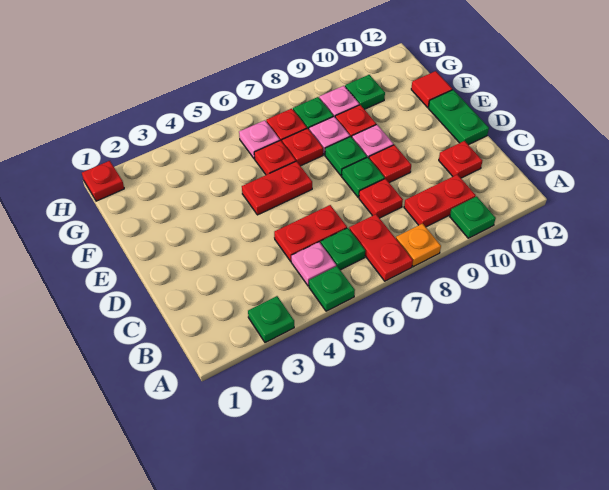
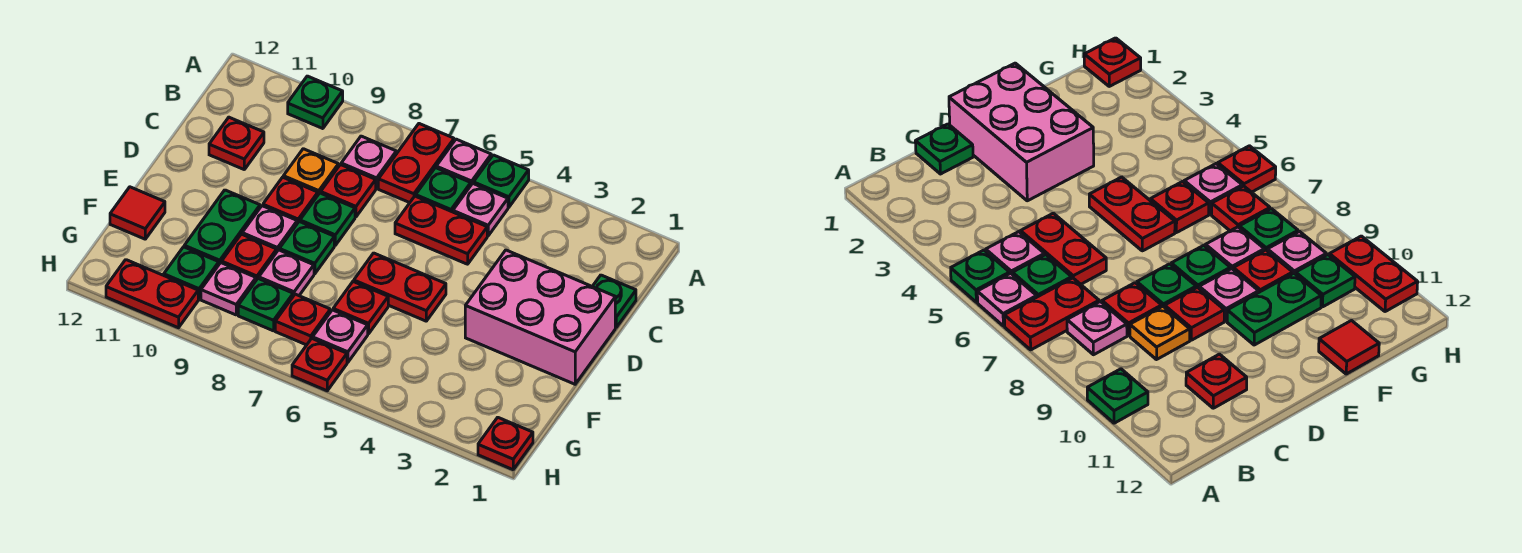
green 1x1 plate [248,296,294,343] -> green 1x1 plate moved to [592,275,636,327]
none -> pink 1x1 plate [436,139,491,185]
orange 1x1 plate [396,223,441,267] -> orange 1x1 plate moved to [283,149,339,195]
none -> pink 1x1 plate [341,136,396,188]
red 1x2 plate [404,174,476,227] -> red 1x2 plate moved to [106,260,198,328]
none -> pink 2x3 brick [465,250,615,384]
green 1x2 plate [428,90,489,145] -> green 1x2 plate moved to [184,190,260,264]
red 1x1 plate [282,128,323,166] -> red 1x1 plate moved to [292,339,347,391]

